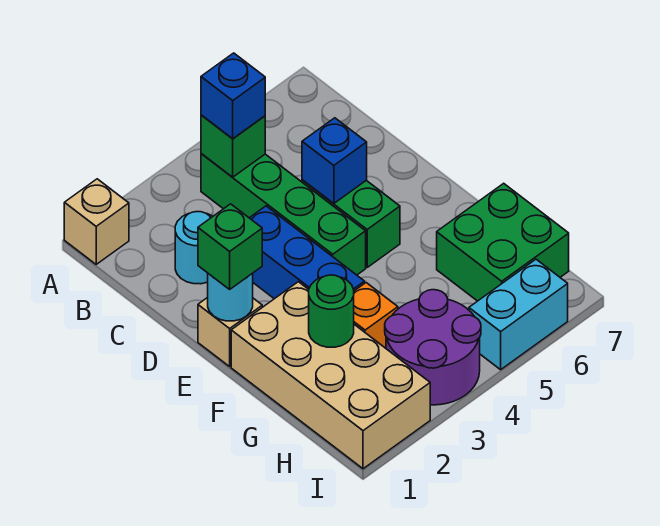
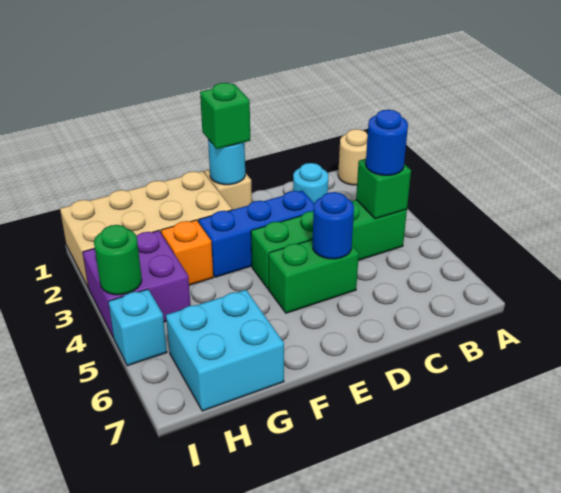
tan 1x1 brick [64,179,129,264] -> tan 1x1 round brick [338,129,368,185]
blue 1x1 brick [201,53,265,139] -> blue 1x1 round brick [366,110,408,175]
blue 1x1 brick [302,118,367,203] -> blue 1x1 round brick [313,192,354,259]
green 1x1 round brick [309,275,354,347] -> green 1x1 round brick moved to [94,225,142,295]
green 2x2 brick [437,183,569,301] -> cyan 2x2 brick [166,290,284,411]
purple 2x2 round brick [385,290,481,405] -> purple 2x2 brick [83,231,191,338]
cyan 1x2 brick [469,259,568,370] -> cyan 1x1 brick [108,289,167,366]

